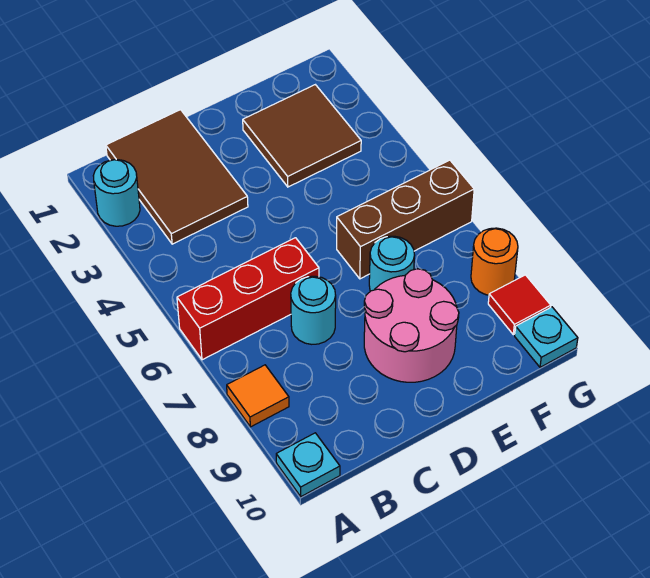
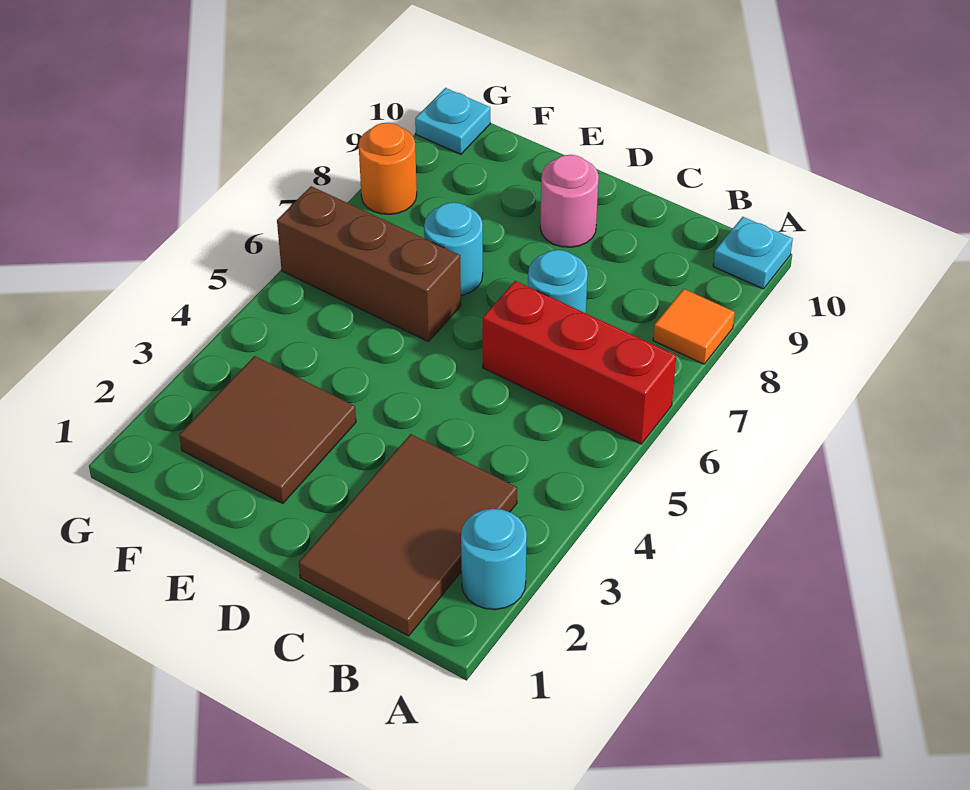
pink 2x2 round brick [364,269,459,382] -> pink 1x1 round brick [540,155,599,247]
red 1x1 tile [488,275,551,335] -> none

